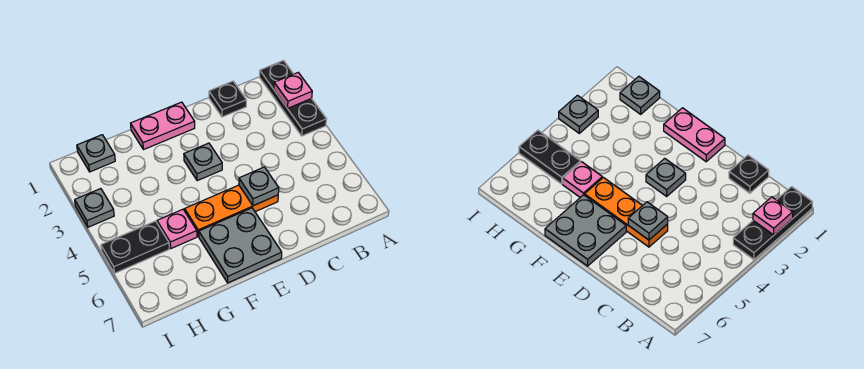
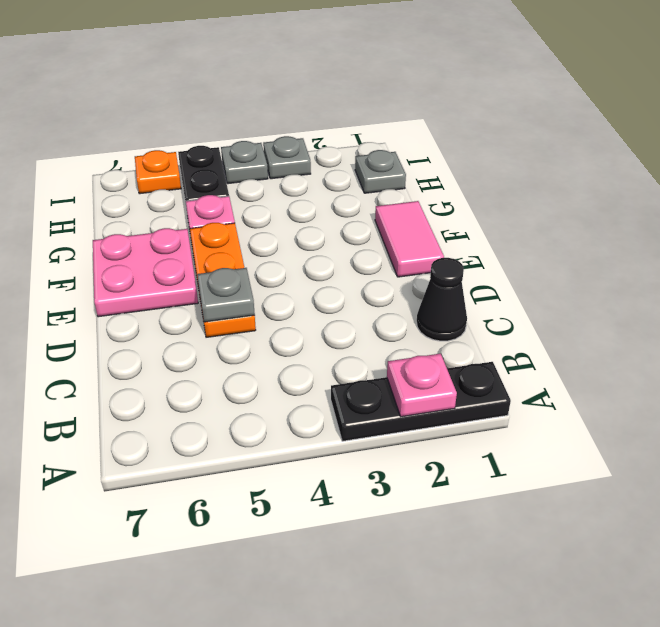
black 1x1 plate [209,81,246,117] -> black 1x1 cone [417,258,467,341]
pink 1x2 plate [131,102,195,150] -> pink 1x2 tile [375,201,444,277]
grey 1x1 plate [184,143,222,181] -> grey 1x1 plate moved to [221,141,268,184]
grey 2x2 plate [199,208,282,283] -> pink 2x2 plate [93,228,198,317]
none -> orange 1x1 plate [135,150,181,194]

